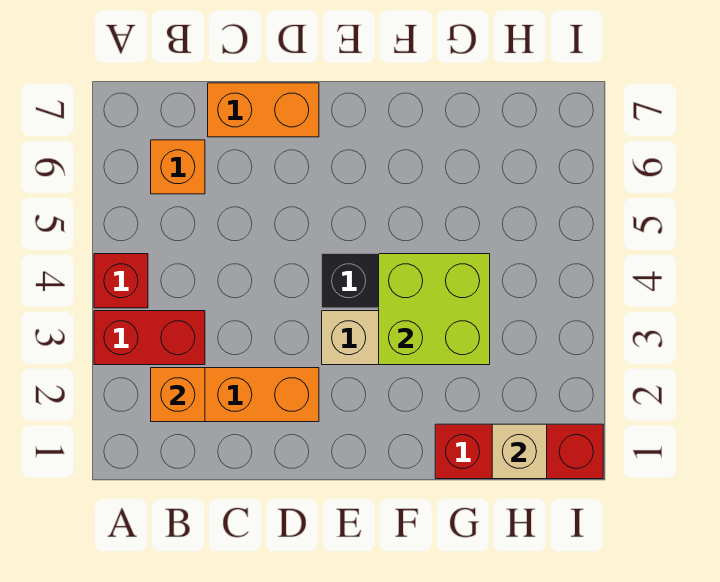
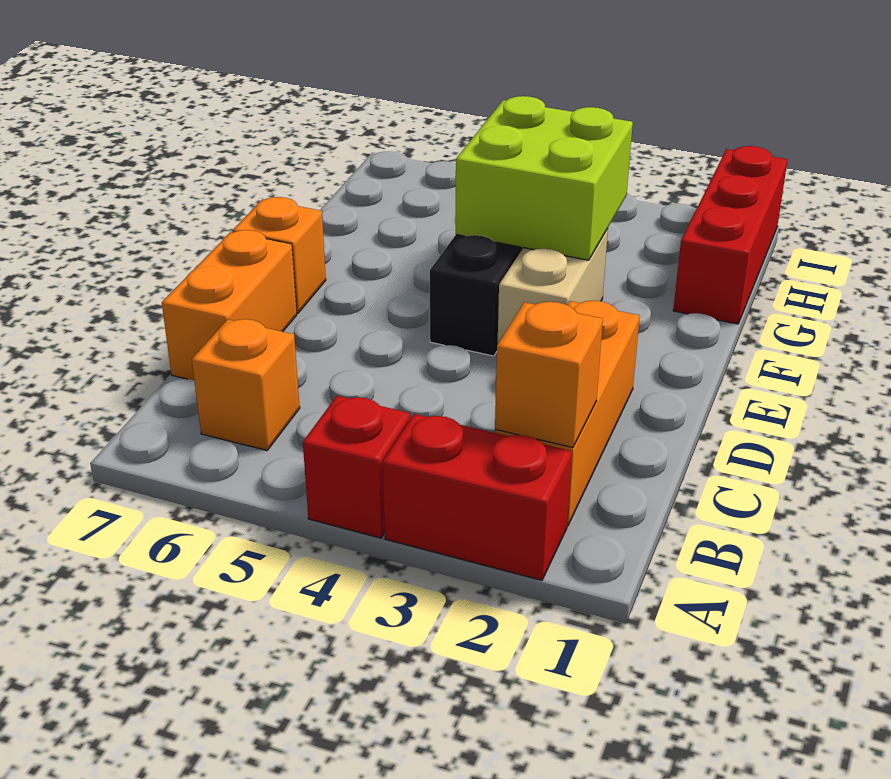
red 1x2 brick [94,311,205,365] -> red 1x2 brick turned to [383,414,572,580]
none -> orange 1x1 brick [233,197,326,313]
tan 1x1 brick [492,424,547,479] -> none

